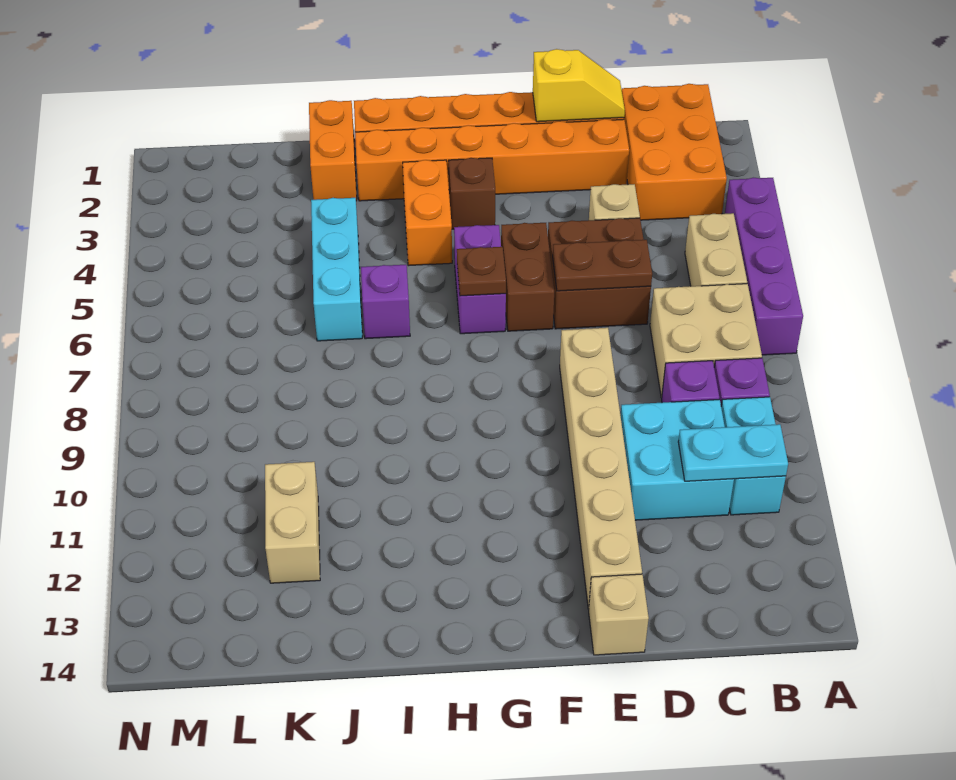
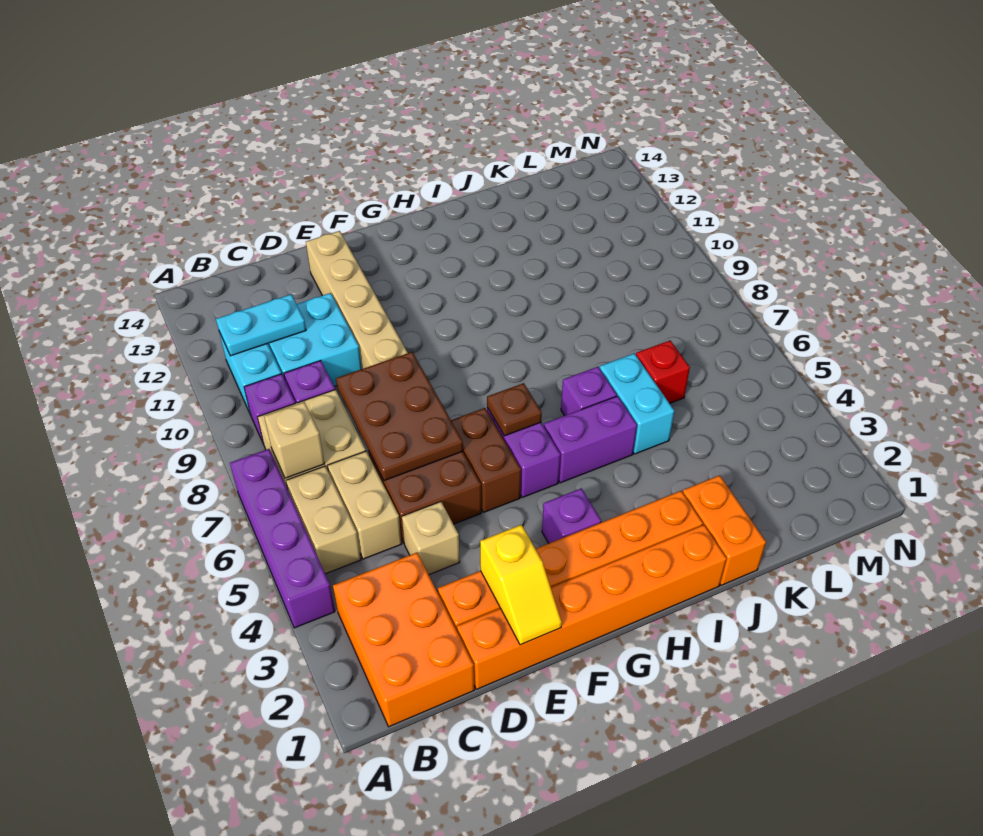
yellow 1x2 slope [533,49,625,122] -> yellow 1x2 slope turned to [480,525,562,645]
brown 1x2 plate [553,240,652,291] -> brown 2x3 plate [336,352,463,481]
tan 1x1 brick [589,574,649,655] -> tan 1x1 brick moved to [264,402,325,478]
brown 1x1 brick [449,158,495,229] -> purple 1x1 brick [542,488,601,543]
orange 1x2 brick [403,160,452,266] -> none
none -> purple 1x2 brick [544,396,637,483]
cyan 1x3 brick [311,198,362,341] -> cyan 1x2 brick [600,353,674,454]
none -> red 1x1 brick [636,341,690,403]
tan 1x2 brick [265,462,320,583] -> tan 1x2 brick moved to [328,451,402,559]

